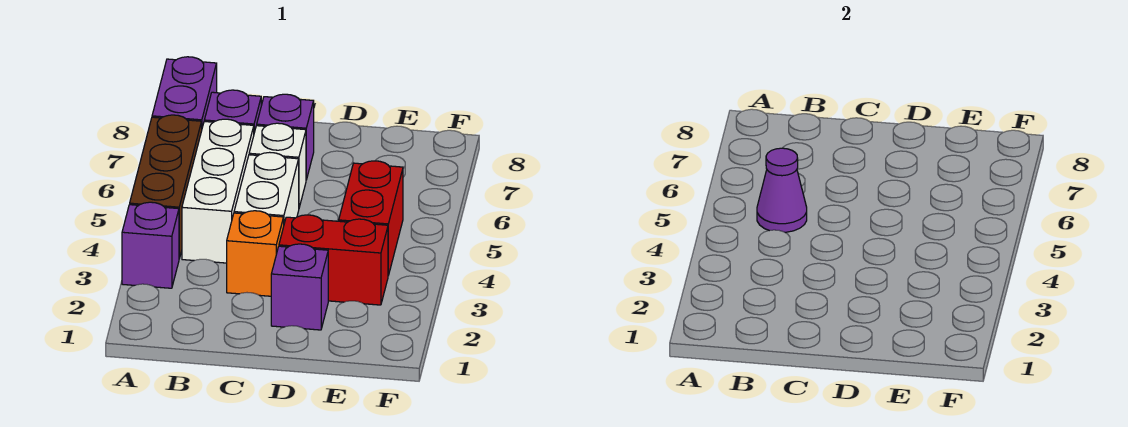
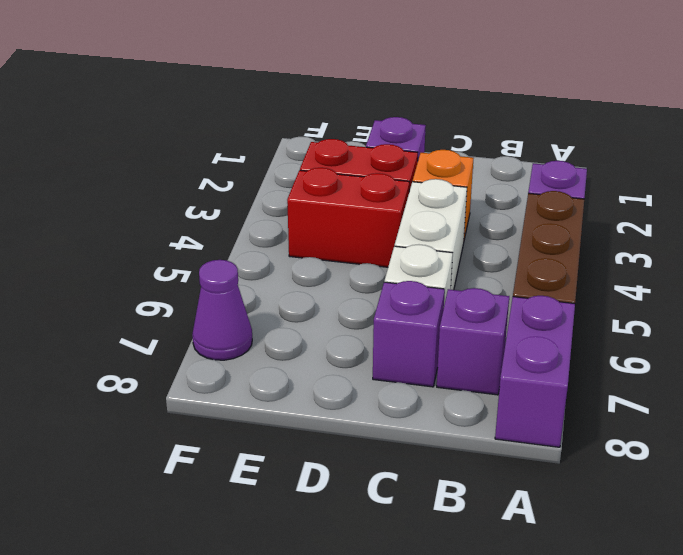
white 1x3 brick [182,119,254,263] -> none
purple 1x1 cone [757,148,807,232] -> purple 1x1 cone moved to [192,260,252,360]
red 1x2 brick [339,161,403,276] -> red 1x2 brick turned to [287,168,409,267]

